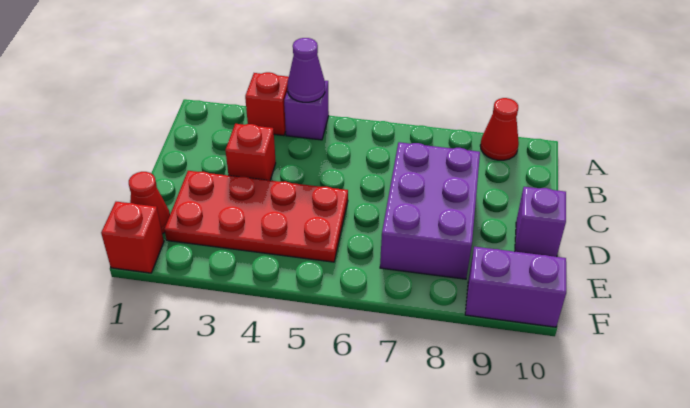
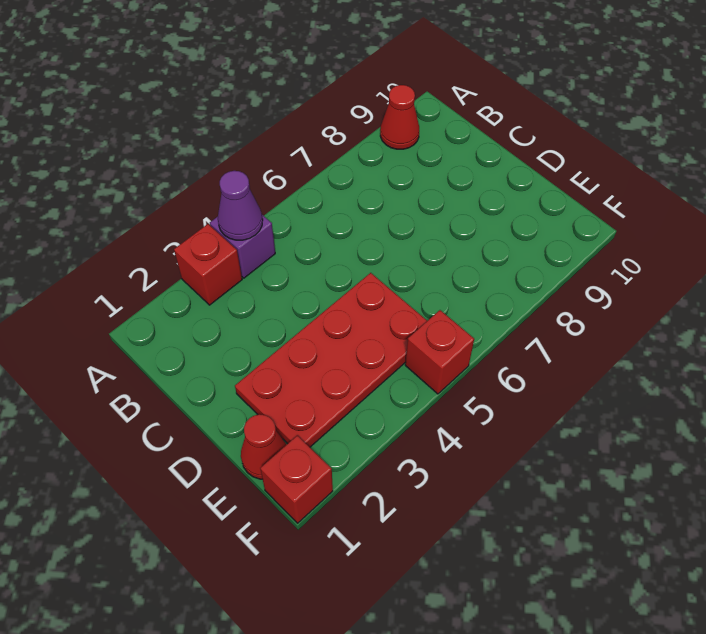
red 1x1 brick [225,124,276,180] -> red 1x1 brick moved to [405,310,474,394]
purple 2x3 brick [380,142,480,279] -> none
purple 1x1 brick [515,187,566,257] -> none
purple 1x2 brick [465,247,566,327] -> none

